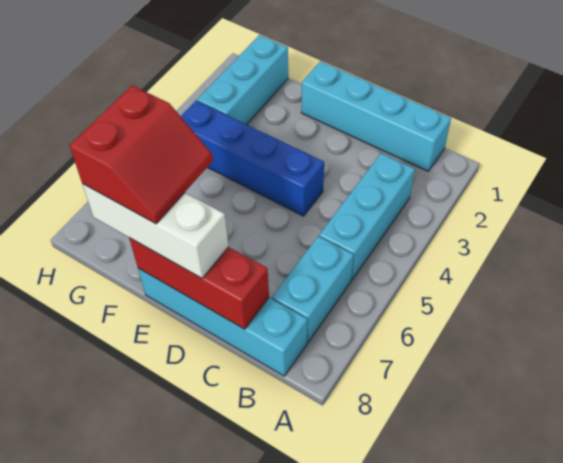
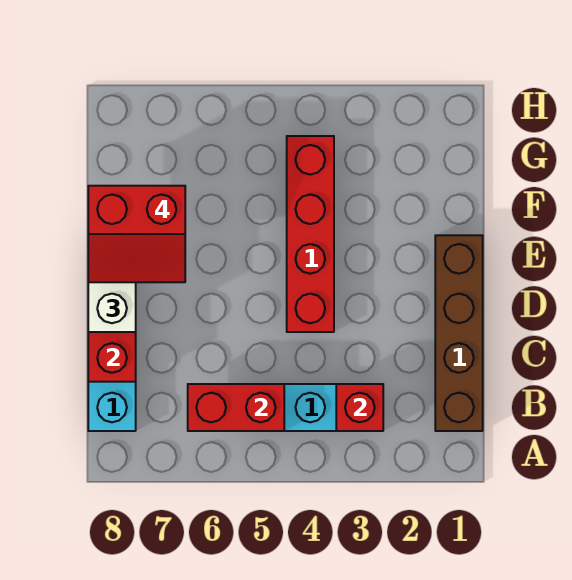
cyan 1x4 brick [301,61,451,171] -> brown 1x4 brick [435,235,483,431]
none -> red 1x1 brick [336,384,383,431]
none -> red 1x2 brick [188,384,284,431]
cyan 1x2 brick [272,236,354,342] -> none
blue 1x4 brick [181,101,324,216] -> red 1x4 brick [287,136,334,332]
cyan 1x3 brick [197,35,288,125] -> none

